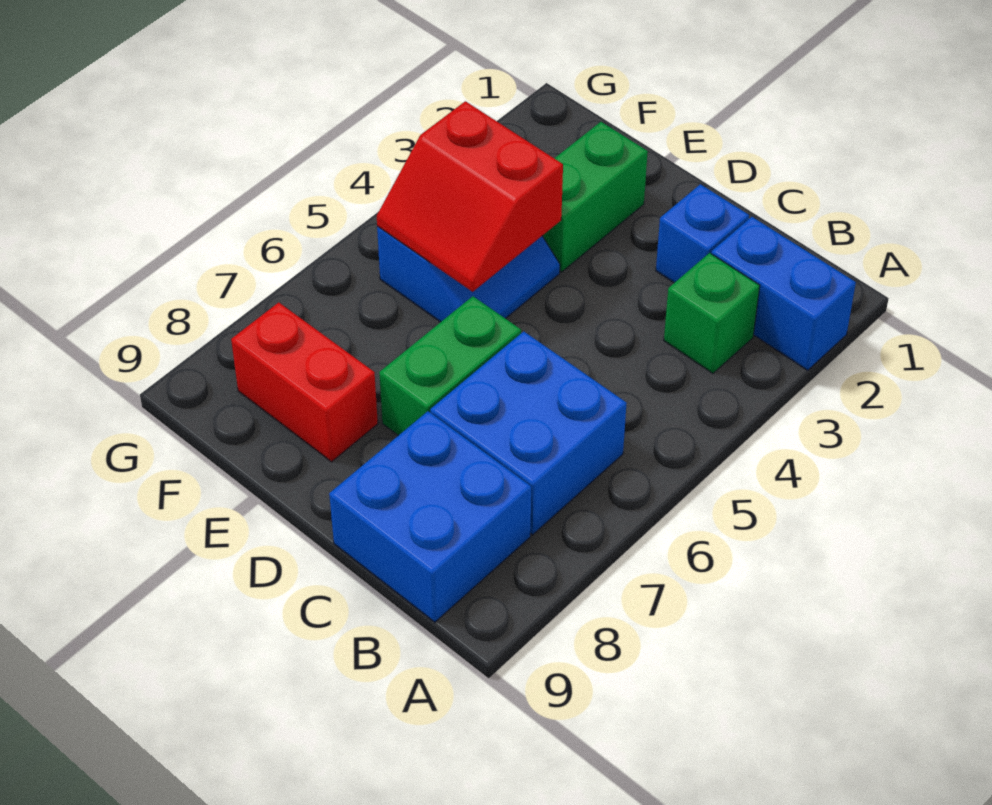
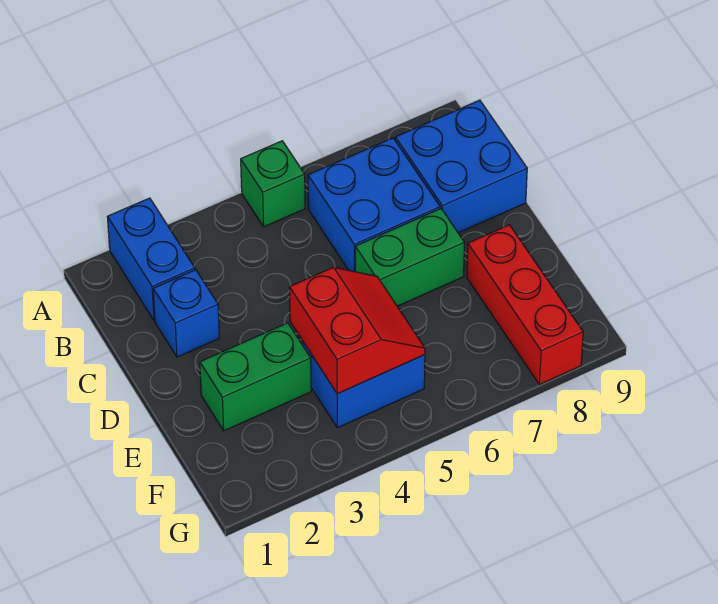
green 1x1 brick [664,253,760,374] -> green 1x1 brick moved to [241,141,305,227]
red 1x2 brick [231,302,378,462] -> red 1x3 brick [467,225,583,385]

